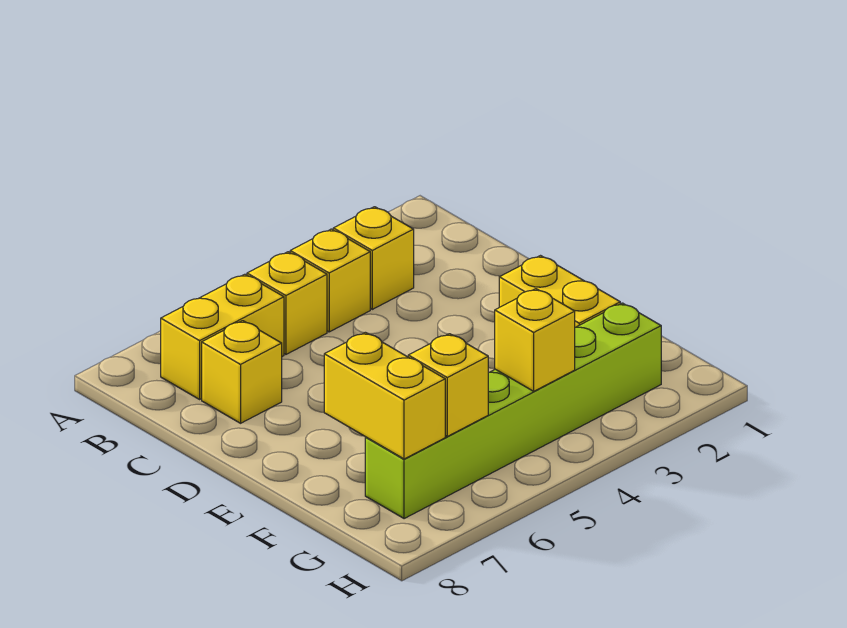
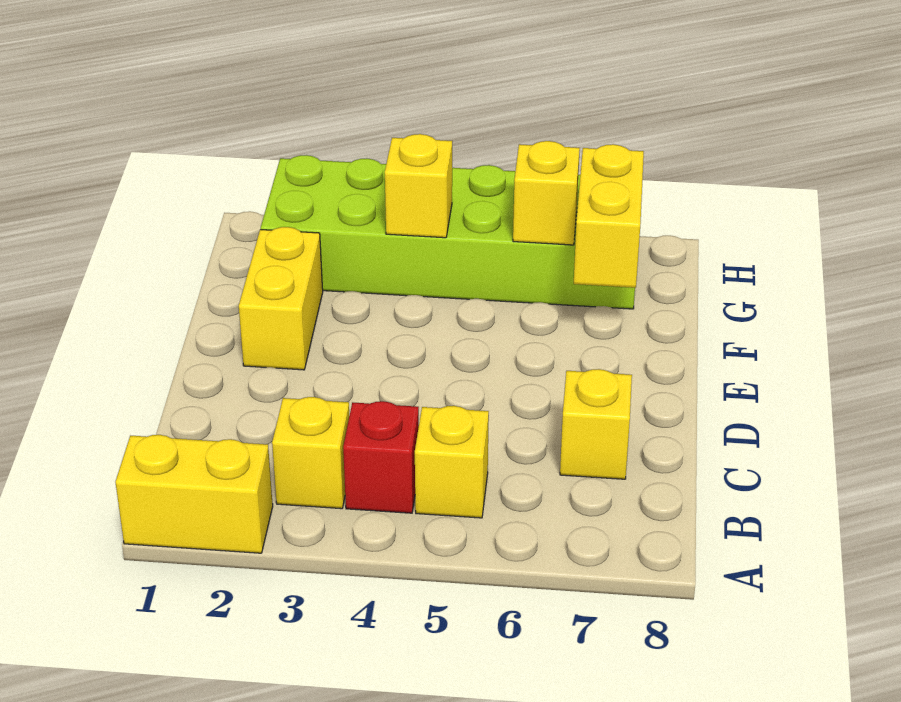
yellow 1x1 brick [290,229,370,332] -> red 1x1 brick [343,401,419,513]
yellow 1x2 brick [161,274,284,399] -> yellow 1x2 brick moved to [115,435,273,553]
lime 1x6 brick [365,303,661,519] -> lime 2x6 brick [261,155,635,309]

